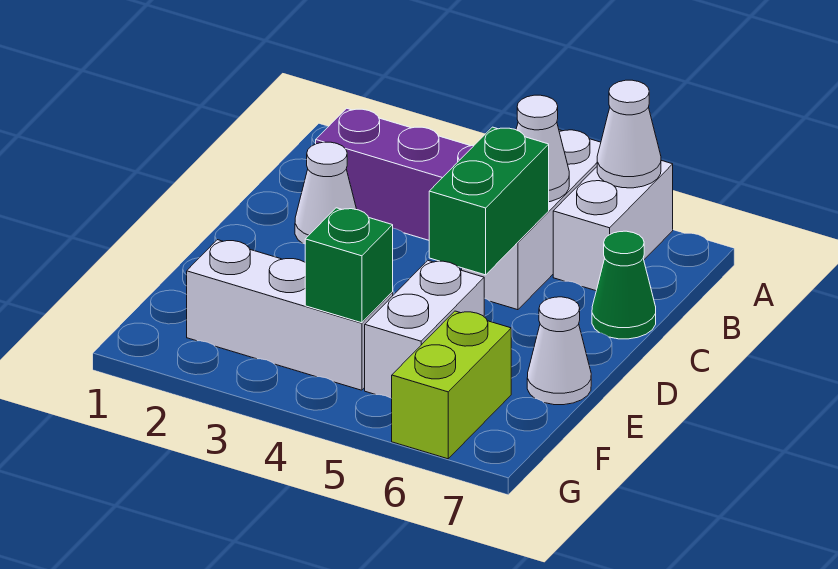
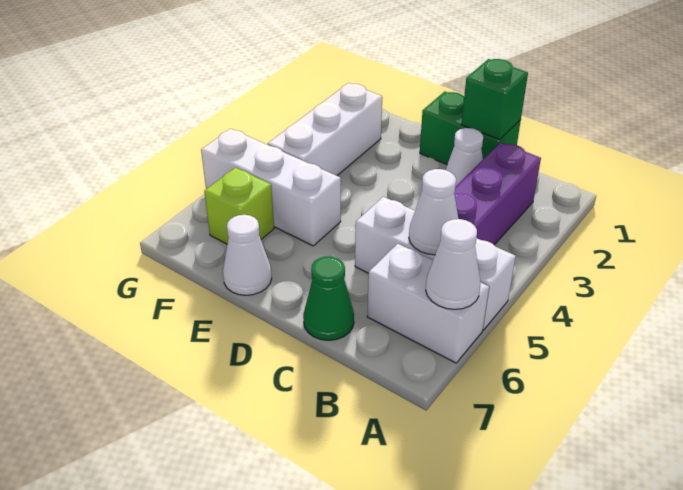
green 1x2 brick [429,127,549,275] -> green 1x2 brick moved to [420,92,521,164]
white 1x2 brick [365,261,484,399] -> white 1x3 brick [201,129,341,246]
green 1x1 brick [305,208,393,323] -> green 1x1 brick moved to [461,59,528,140]
lime 1x2 brick [392,311,511,459] -> lime 1x1 brick [204,168,274,244]

